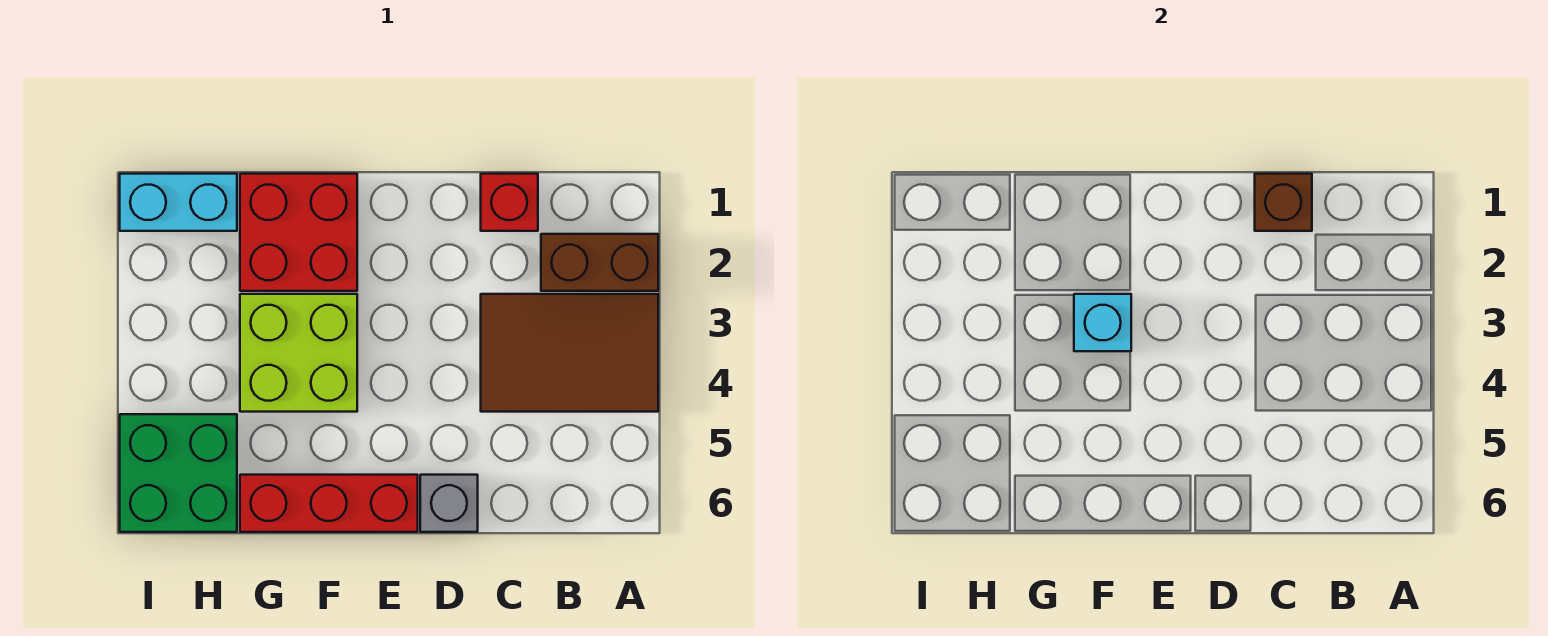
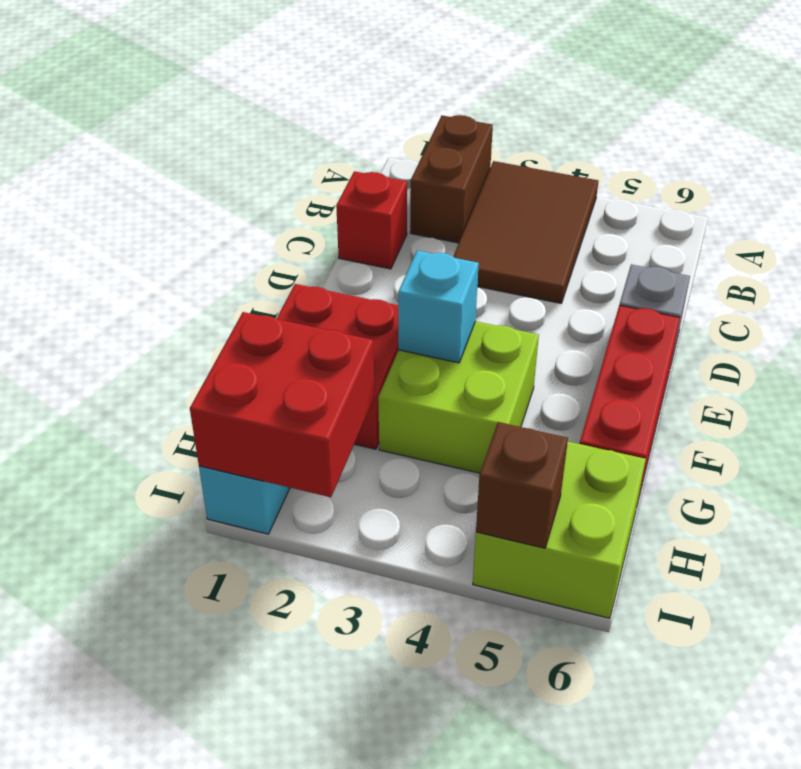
brown 1x1 brick [1255,174,1312,231] -> brown 1x1 brick moved to [476,422,568,548]
none -> red 2x2 brick [190,312,374,497]
green 2x2 brick [120,414,237,532] -> lime 2x2 brick [473,442,646,618]

